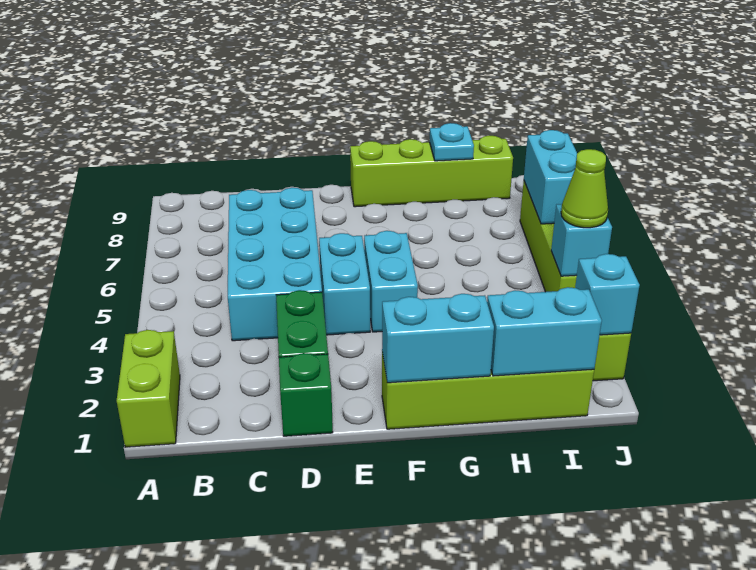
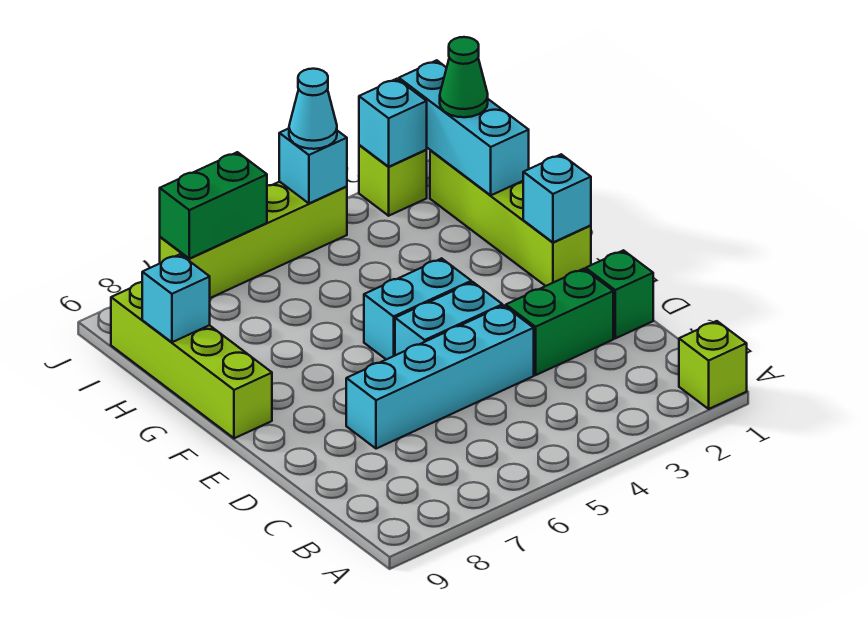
lime 1x2 brick [117,330,180,447] -> lime 1x1 brick [679,321,747,409]
cyan 2x4 brick [228,188,322,341] -> cyan 1x4 brick [346,306,534,449]
cyan 1x2 brick [382,294,494,383] -> cyan 1x1 brick [523,154,591,242]
cyan 1x2 brick [487,287,602,376] -> cyan 1x3 brick [399,60,529,195]
cyan 1x1 plate [430,123,474,161] -> cyan 1x1 brick [142,254,210,342]
none -> green 1x1 cone [440,37,488,117]
lime 1x1 cone [561,149,608,228] -> cyan 1x1 cone [289,69,337,149]
cyan 1x2 brick [524,130,577,224] -> green 1x2 brick [160,152,267,259]

